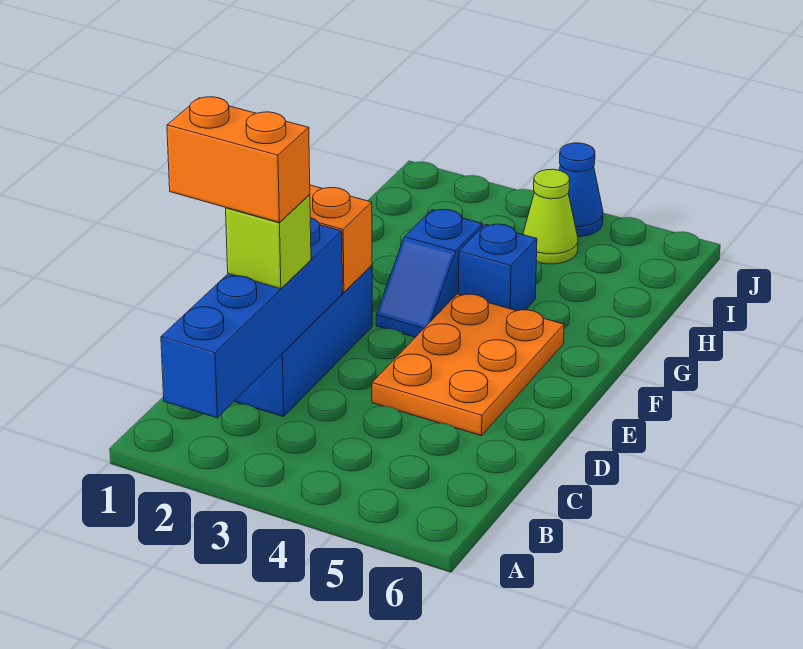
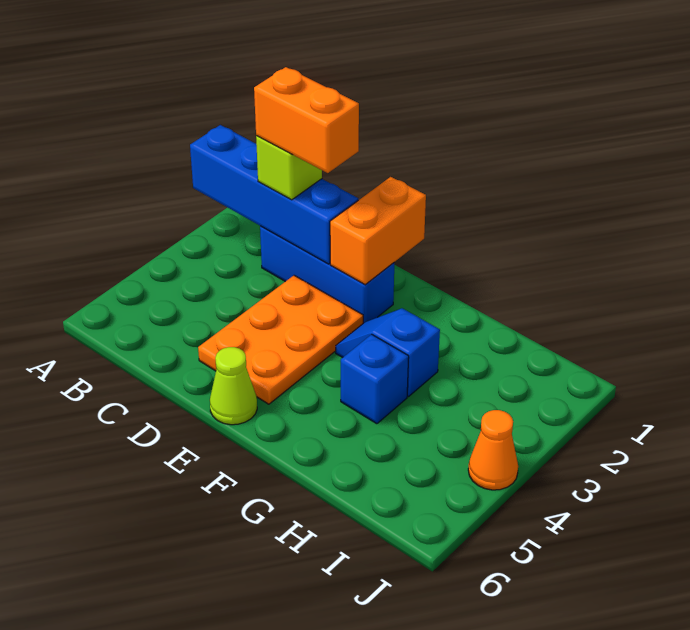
orange 1x2 brick [167,97,310,222] -> orange 1x2 brick turned to [254,67,359,173]
orange 2x3 plate [372,294,564,436] -> orange 2x3 plate turned to [198,275,363,404]
lime 1x1 cone [523,169,578,264] -> lime 1x1 cone moved to [210,347,257,425]
blue 1x1 cone [559,143,603,237] -> orange 1x1 cone [468,410,518,490]

